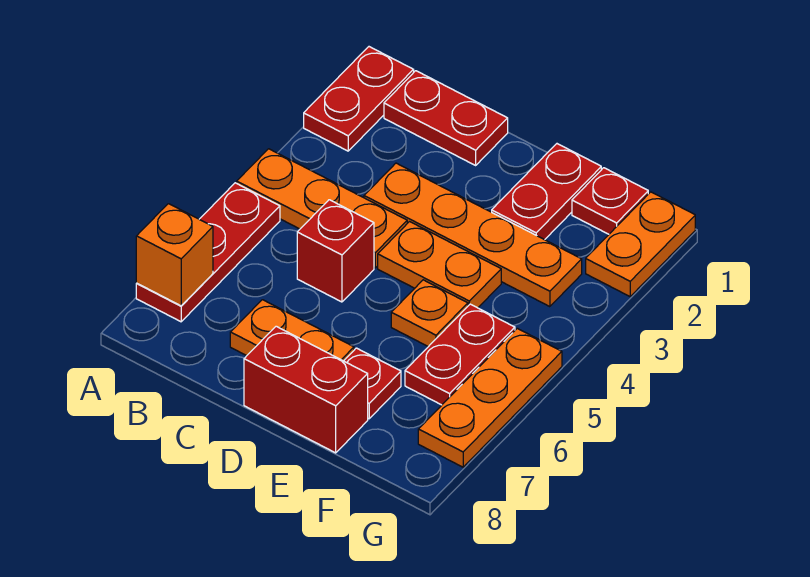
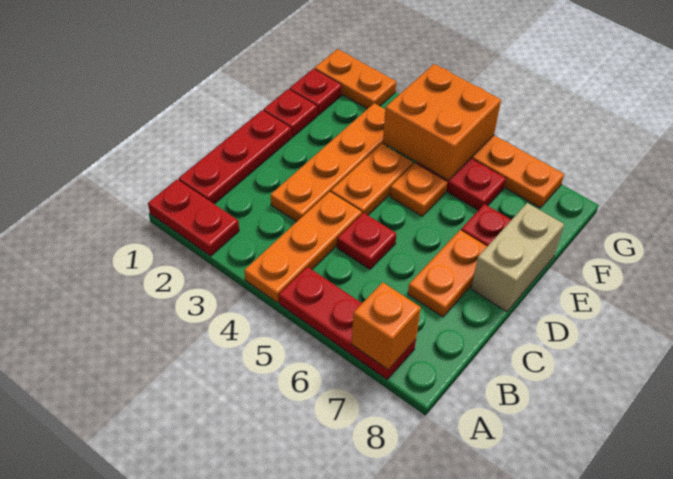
red 1x2 plate [384,71,508,165] -> red 1x3 plate [179,110,291,204]
red 1x1 brick [297,200,374,302] -> red 1x1 plate [337,213,396,269]
red 1x2 brick [244,326,368,453] -> tan 1x2 brick [471,203,564,312]
red 1x2 plate [492,144,601,240] -> red 1x1 plate [263,89,317,137]
none -> orange 2x2 brick [383,64,501,180]

